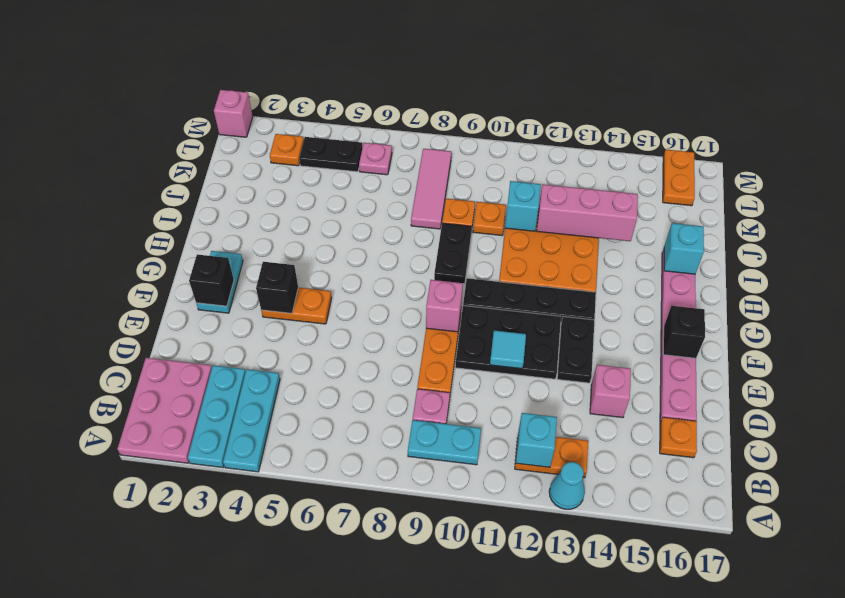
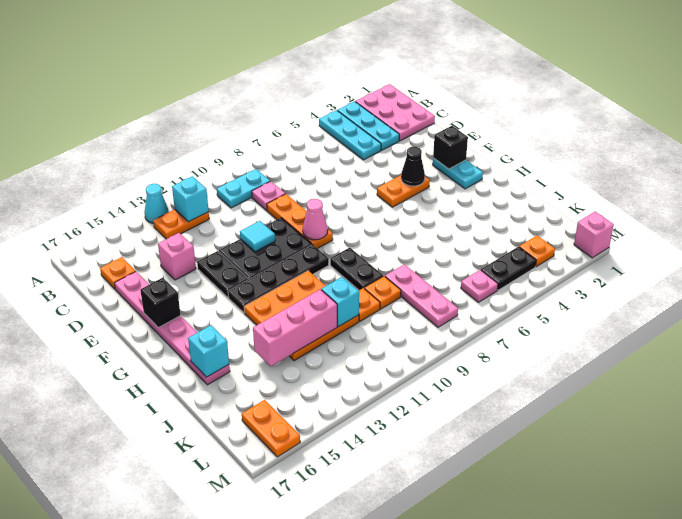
black 1x1 brick [256,262,298,313] -> black 1x1 cone [401,147,425,186]
pink 1x1 brick [426,280,463,332] -> pink 1x1 cone [303,199,328,240]
pink 1x3 tile [411,149,451,229] -> pink 1x3 plate [385,264,458,327]

